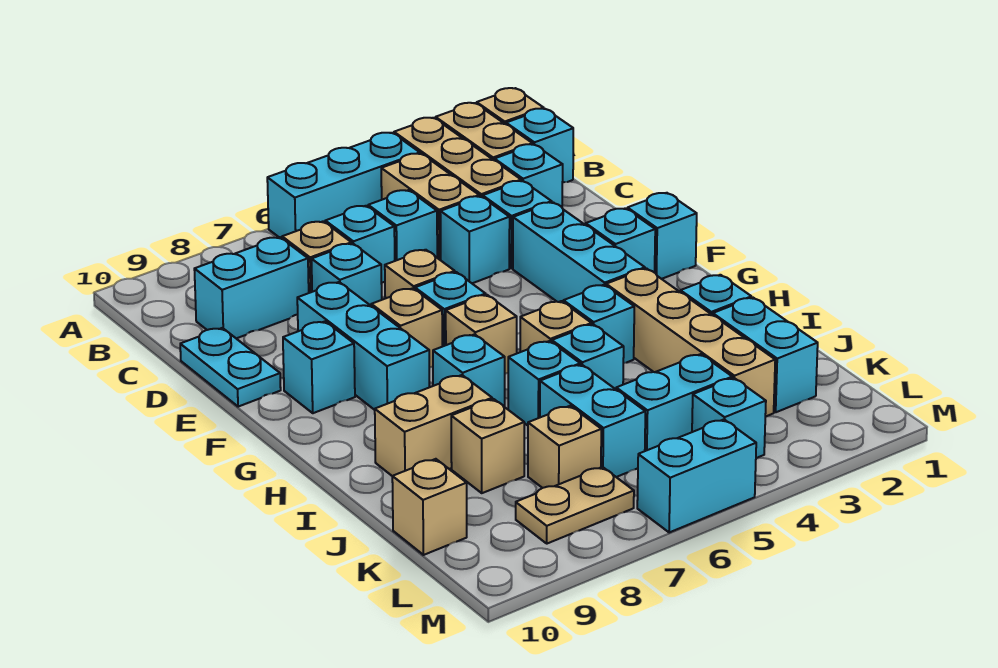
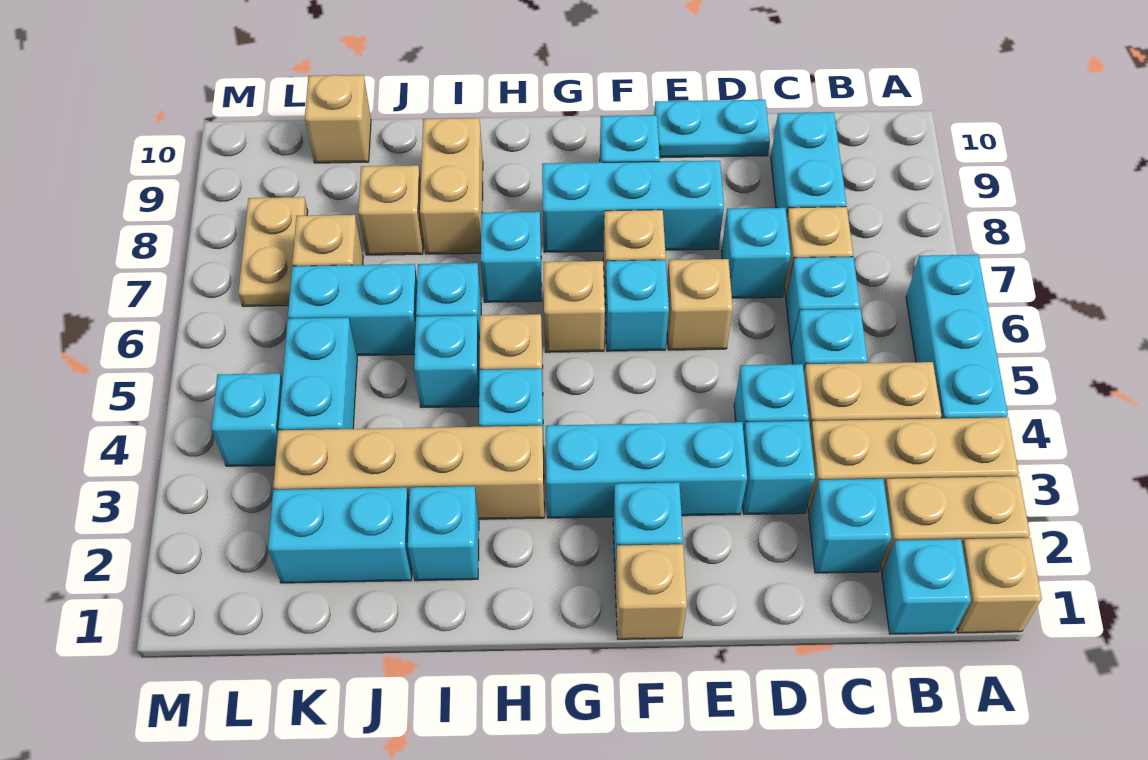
cyan 1x1 brick [627,193,697,279] -> tan 1x1 brick [615,544,687,639]
cyan 1x2 brick [637,419,756,533] -> none

